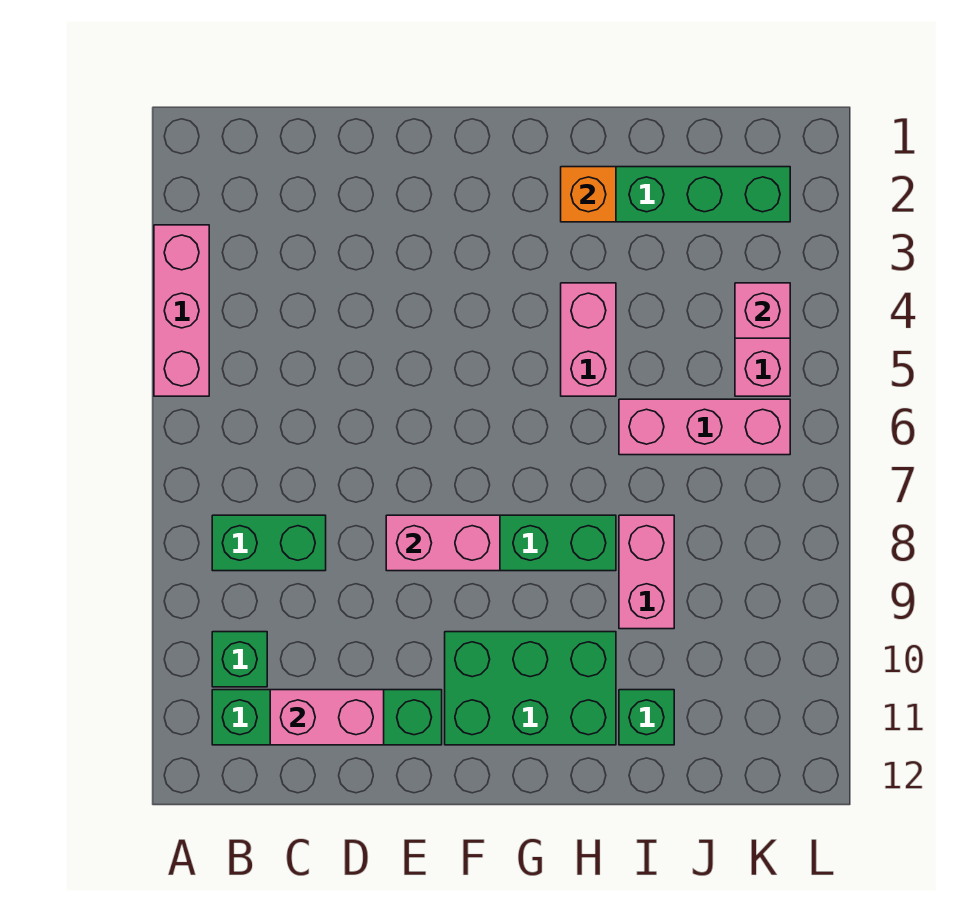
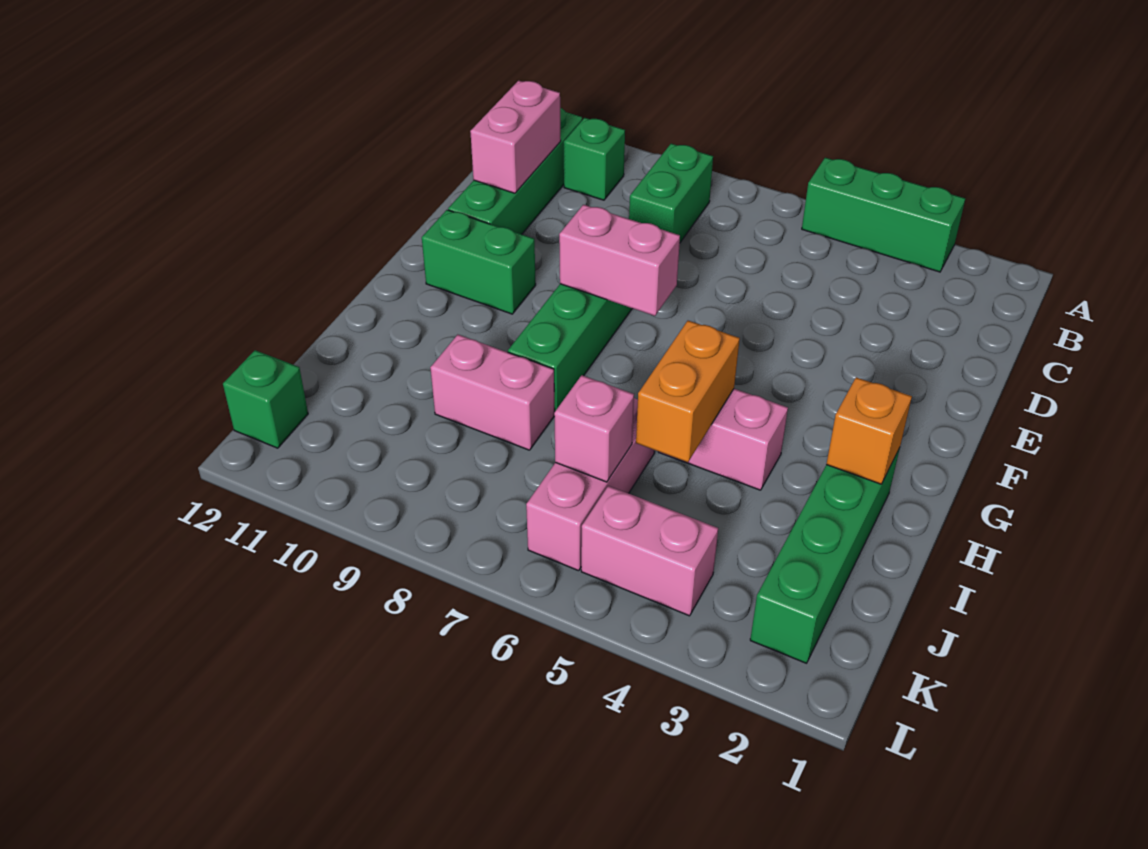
pink 1x3 brick [154,225,209,396] -> green 1x3 brick [802,158,965,272]
pink 1x2 brick [386,515,500,571] -> pink 1x2 brick turned to [559,205,680,316]
green 2x3 brick [445,632,616,745] -> green 1x2 brick [422,210,536,314]
none -> orange 1x2 brick [636,321,740,462]
green 1x1 brick [619,690,674,745] -> green 1x1 brick moved to [223,350,308,448]
pink 1x1 brick [735,283,790,338] -> pink 1x1 brick moved to [554,375,634,482]

